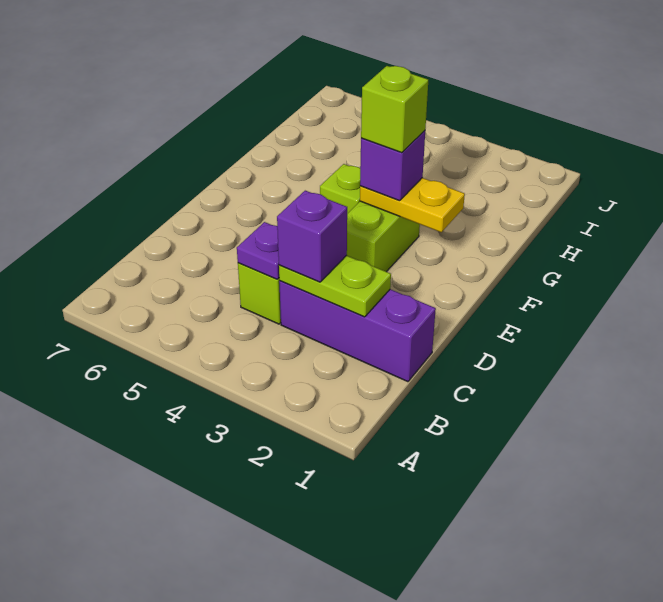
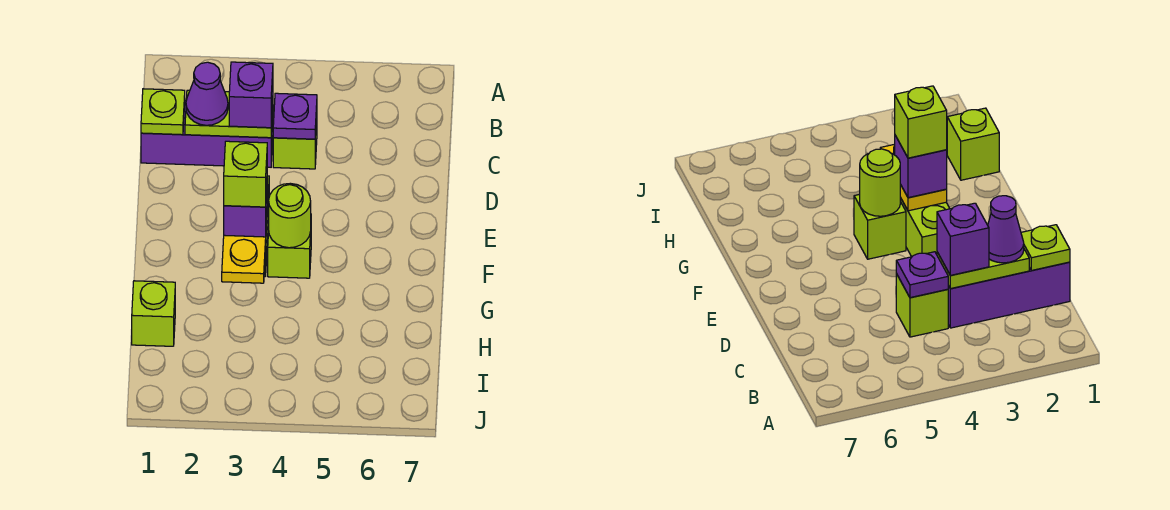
none -> lime 1x1 plate [141,89,185,135]
none -> purple 1x1 cone [186,62,228,125]
yellow 1x2 plate [360,178,465,232] -> yellow 1x2 plate turned to [222,220,267,283]
none -> lime 1x1 round brick [269,183,311,248]
none -> lime 1x1 brick [132,281,175,346]

